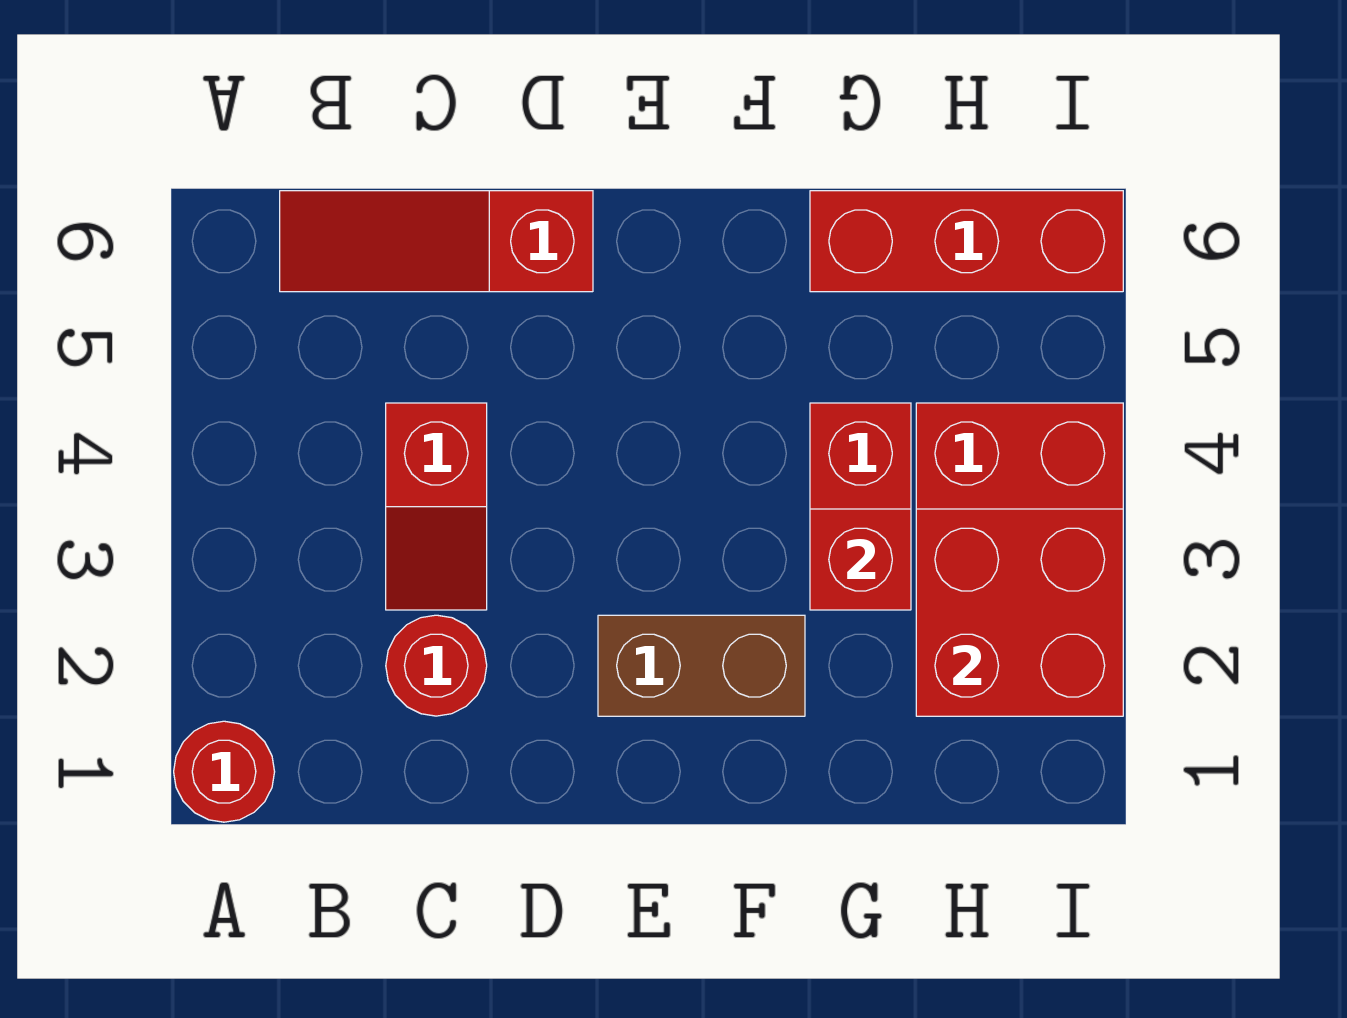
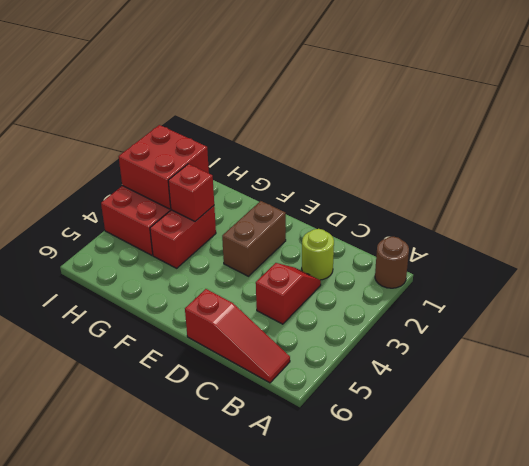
red 1x1 round brick [174,721,275,822] -> brown 1x1 round brick [375,237,409,288]
red 1x1 round brick [386,615,487,716] -> lime 1x1 round brick [302,229,334,280]
brown 1x2 brick [598,615,805,716] -> brown 1x2 brick turned to [222,201,286,276]
red 1x3 brick [810,191,1123,292] -> none

